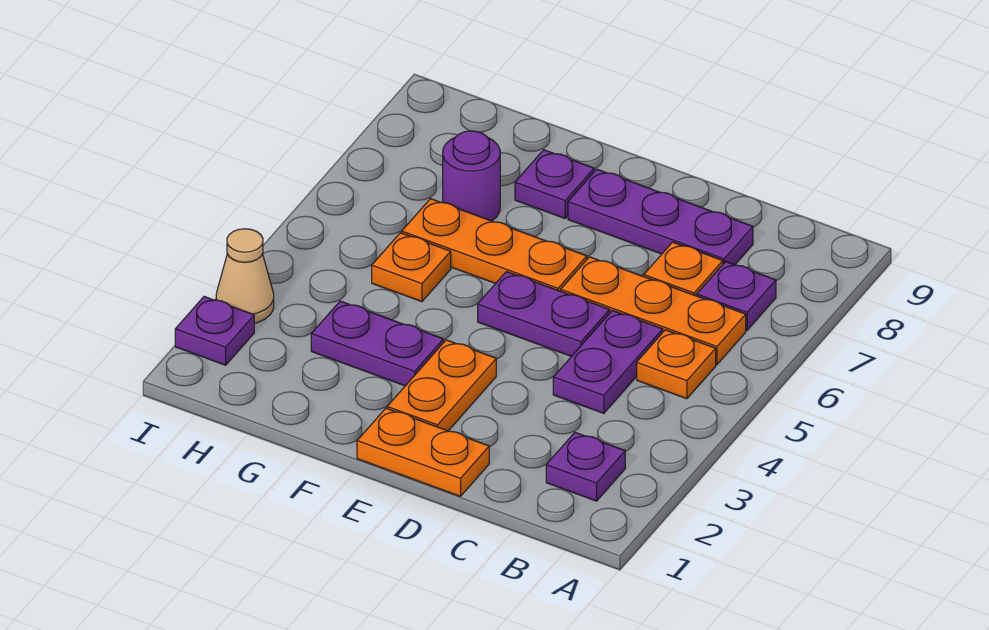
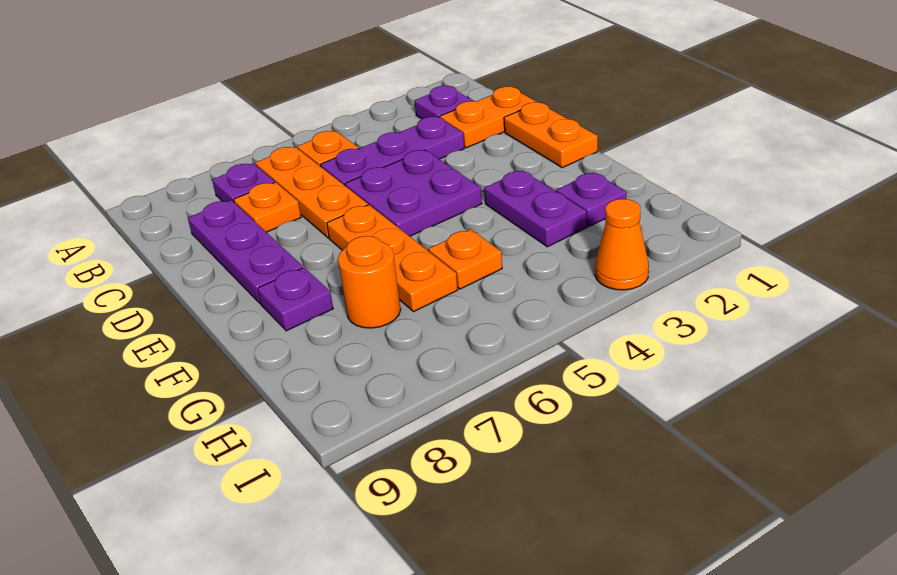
purple 1x2 plate [553,310,663,413] -> purple 1x3 plate [320,117,464,185]
purple 1x2 plate [478,272,610,356] -> purple 2x2 plate [345,150,482,236]
orange 1x2 plate [387,340,496,431] -> orange 1x2 plate moved to [440,87,536,148]
purple 1x1 round brick [443,131,500,221] -> orange 1x1 round brick [338,236,401,328]
purple 1x1 plate [175,297,254,365] -> purple 1x1 plate moved to [556,172,627,227]
tan 1x1 cone [216,229,274,323] -> orange 1x1 cone [595,199,649,290]

